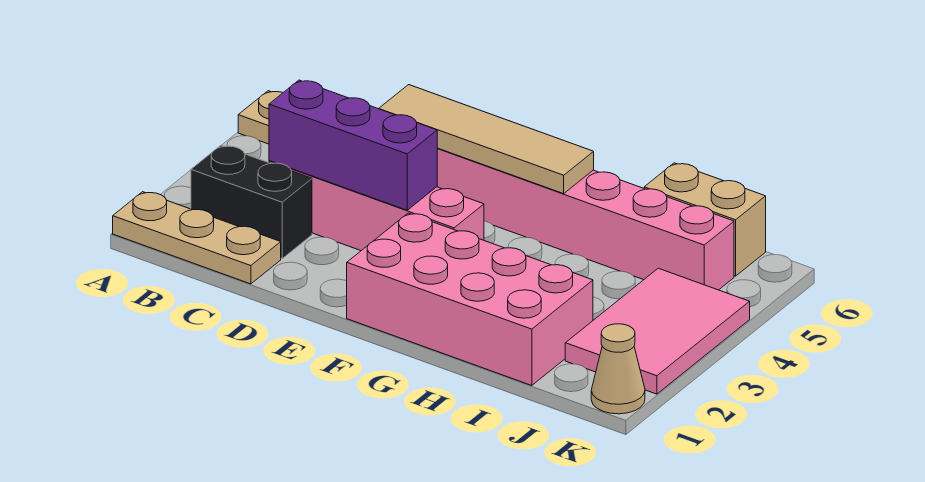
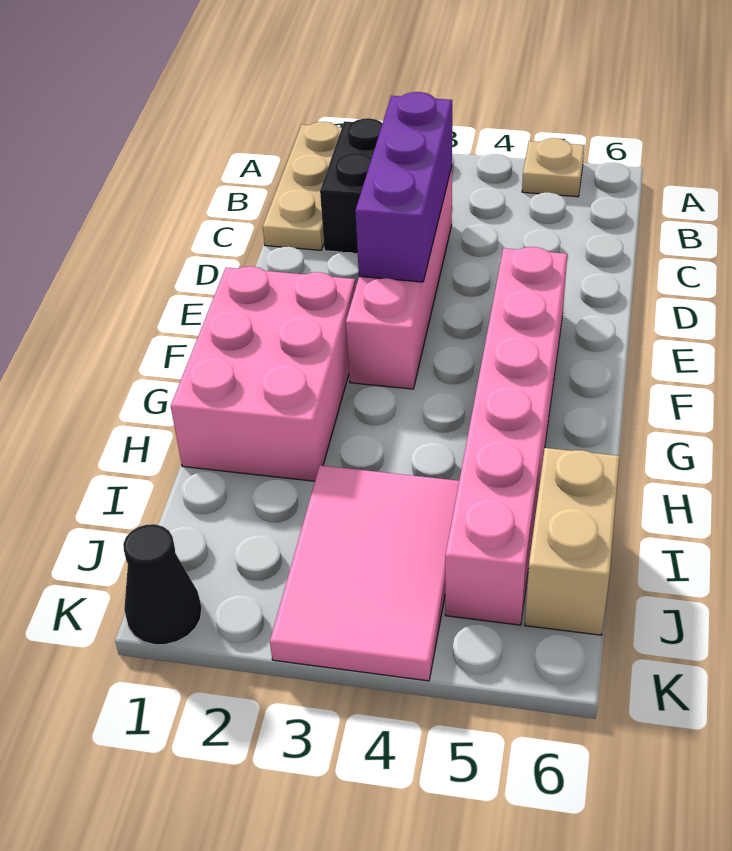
tan 1x4 tile [379,85,594,194] -> none
pink 2x4 brick [347,213,593,386] -> pink 2x3 brick [171,266,356,481]
pink 2x3 tile [565,268,750,394] -> pink 2x3 tile turned to [270,465,459,681]
tan 1x1 cone [591,324,645,414] -> black 1x1 cone [123,524,202,645]

